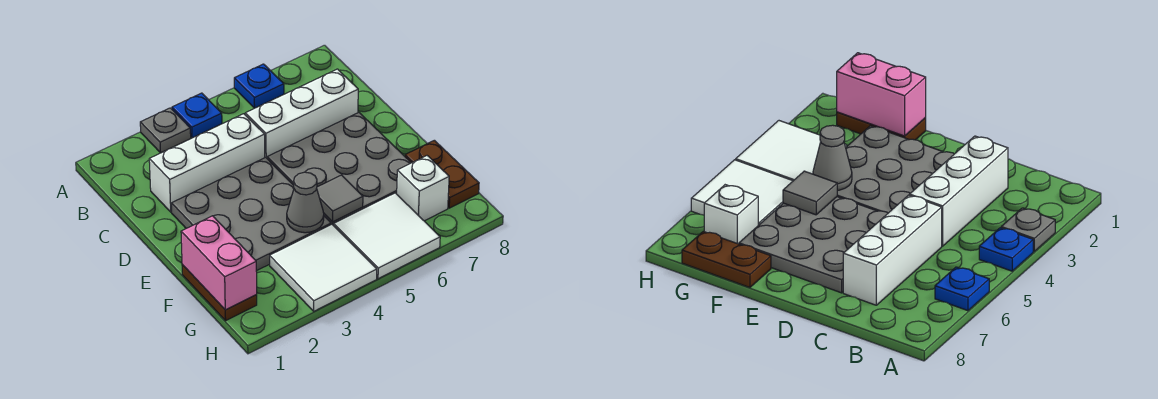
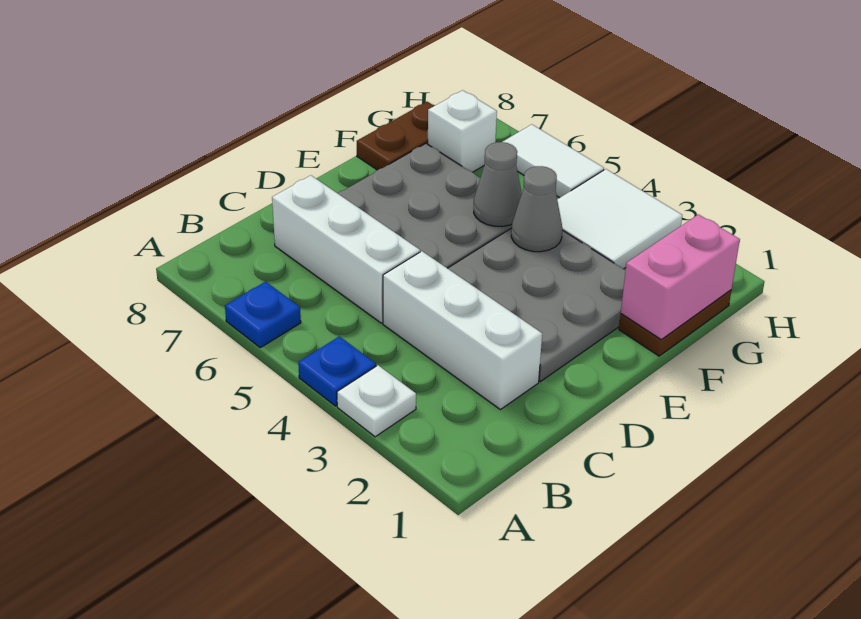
grey 1x1 plate [140,108,191,153] -> white 1x1 plate [337,365,416,437]
grey 1x1 tile [317,175,363,222] -> grey 1x1 cone [474,142,522,227]
white 2x2 tile [334,193,440,279] -> white 1x2 tile [503,124,604,198]

